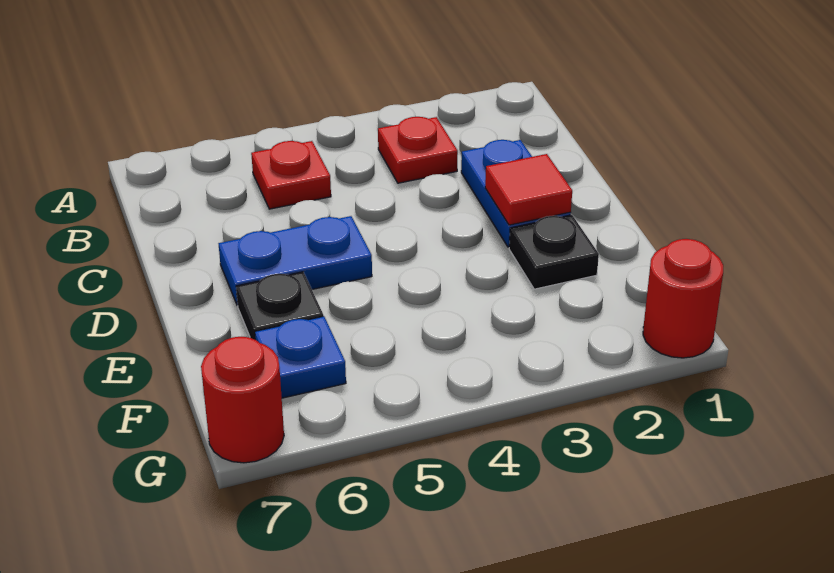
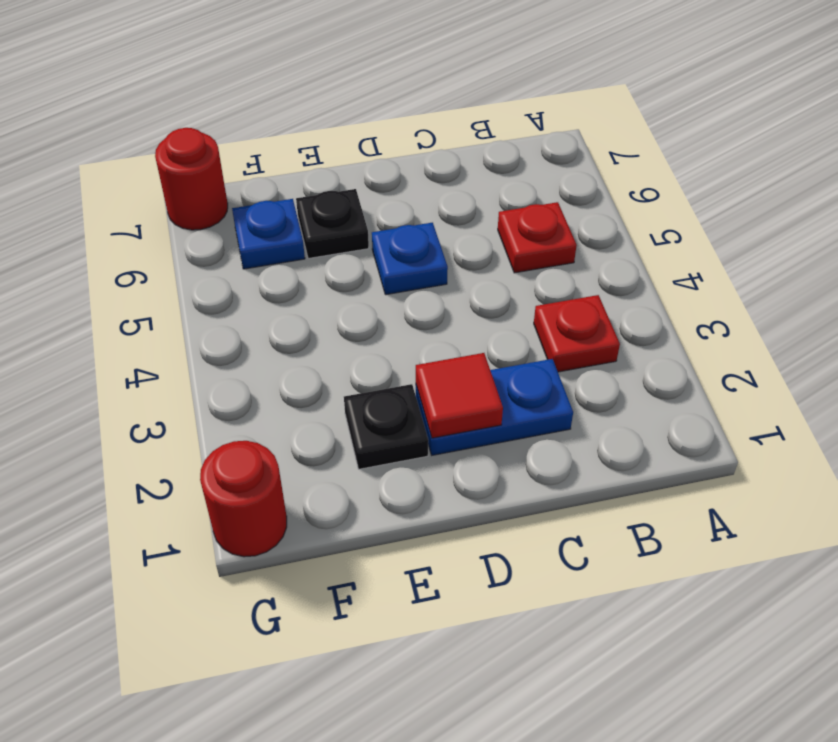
blue 1x2 plate [219,216,372,306] -> blue 1x1 plate [372,223,448,295]

